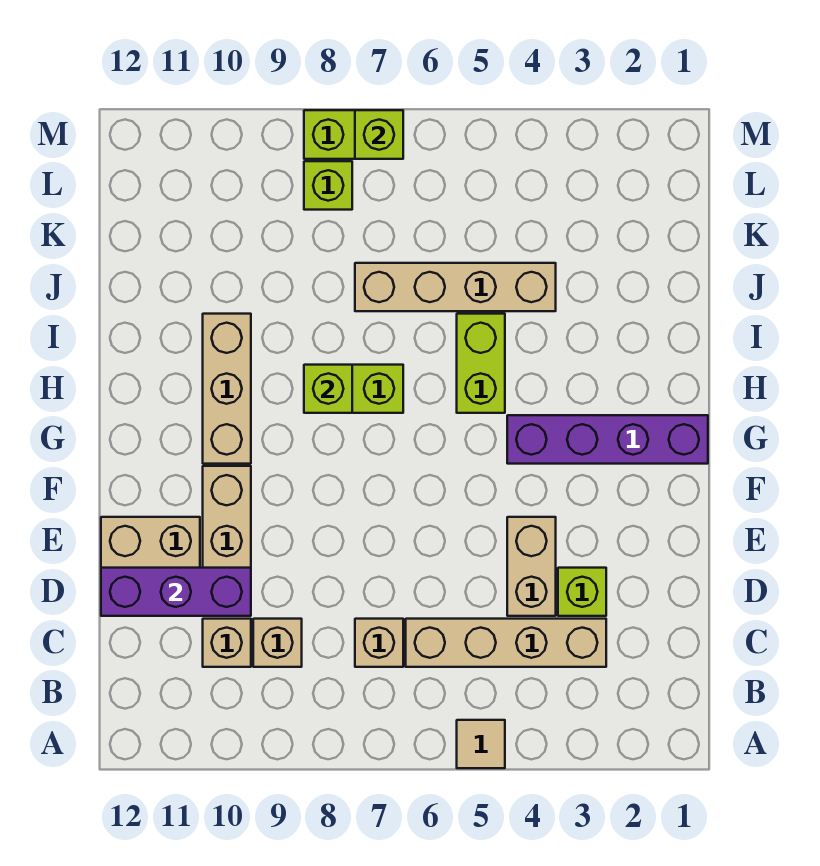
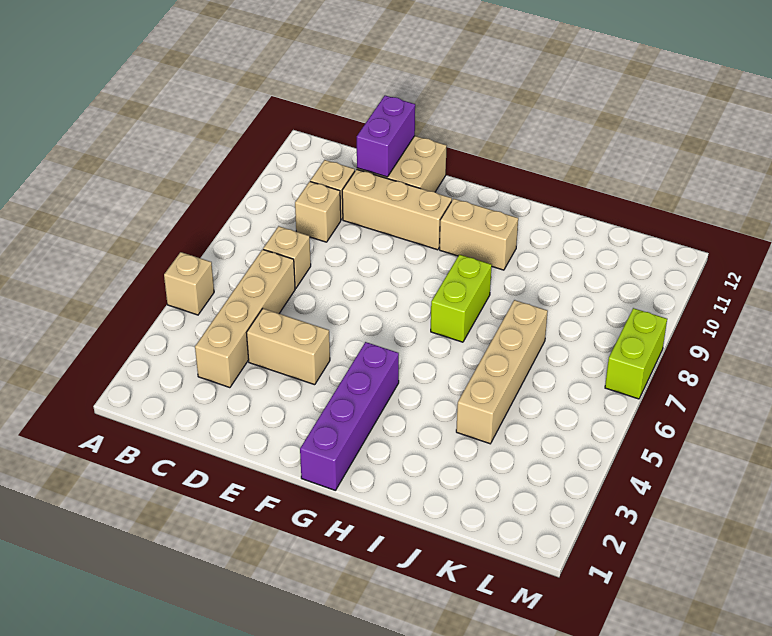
tan 1x1 tile [457,720,505,768] -> tan 1x1 brick [164,252,214,315]
lime 1x1 brick [558,568,606,616] -> none
purple 1x3 brick [101,568,251,616] -> purple 1x2 brick [357,96,415,177]
tan 1x3 brick [203,314,251,464] -> tan 1x2 brick [440,199,518,270]
lime 1x2 brick [457,314,505,413] -> none
lime 1x1 brick [304,365,352,413] -> none
lime 1x1 brick [304,161,352,210] -> none
lime 1x1 brick [355,110,403,159] -> none

